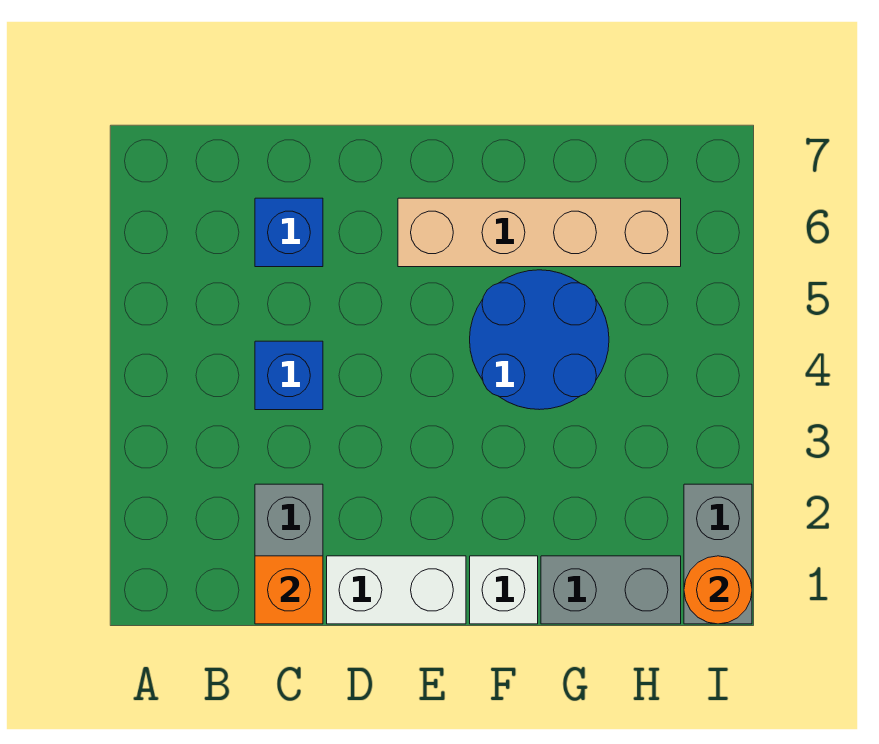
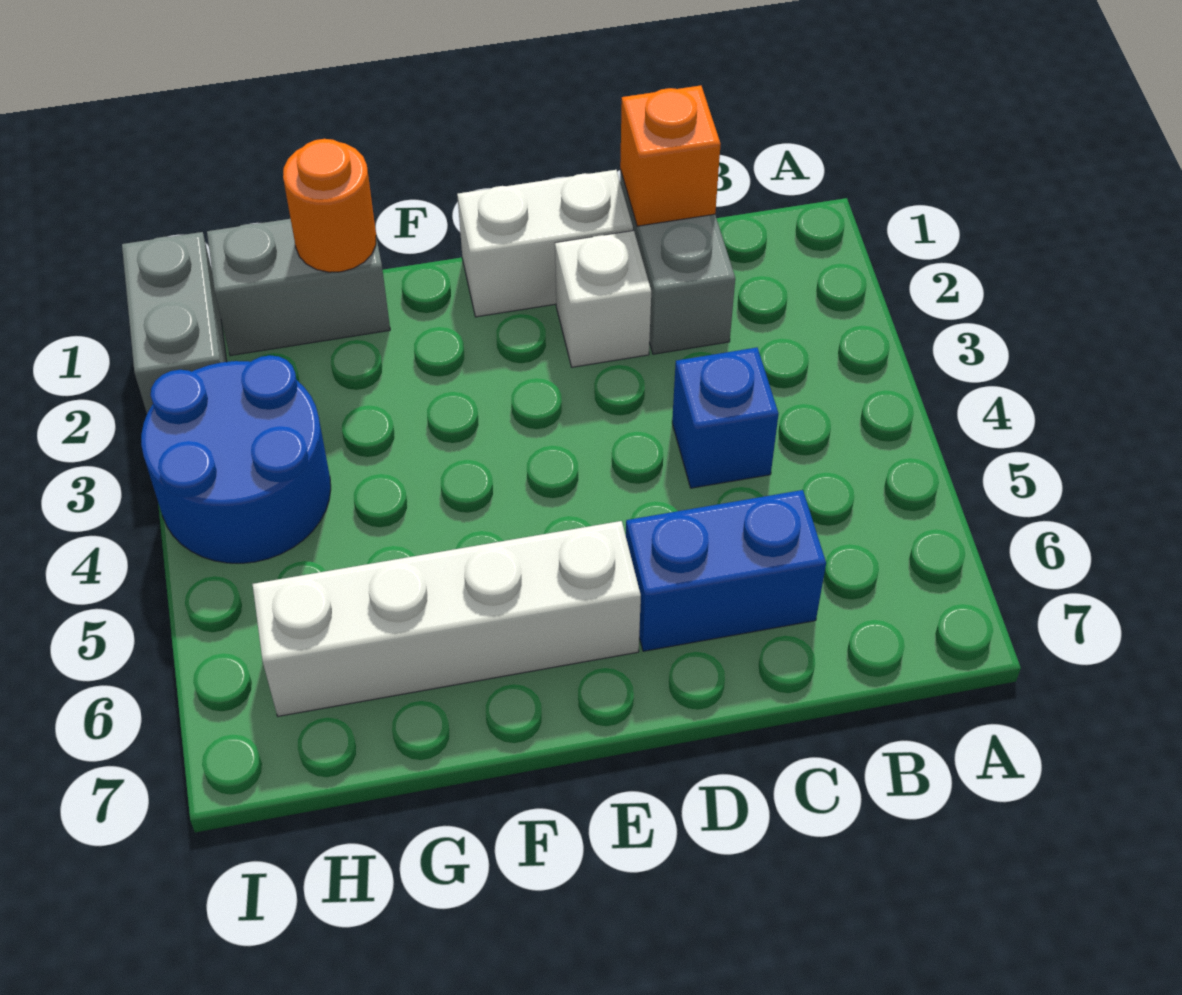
blue 1x1 brick [255,198,323,267] -> blue 1x2 brick [626,490,826,651]
tan 1x4 brick [398,198,681,267] -> white 1x4 brick [253,521,641,716]
white 1x1 brick [470,556,538,624] -> white 1x1 brick moved to [555,231,651,367]
blue 2x2 round brick [470,270,609,410] -> blue 2x2 round brick moved to [141,355,331,563]
orange 1x1 round brick [684,556,752,624] -> orange 1x1 round brick moved to [283,139,376,272]

